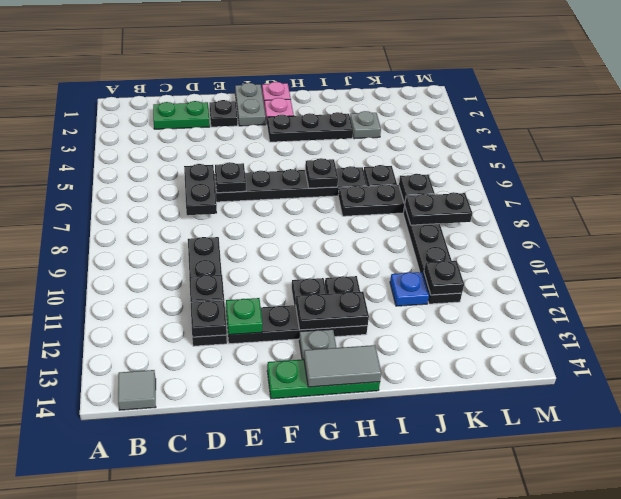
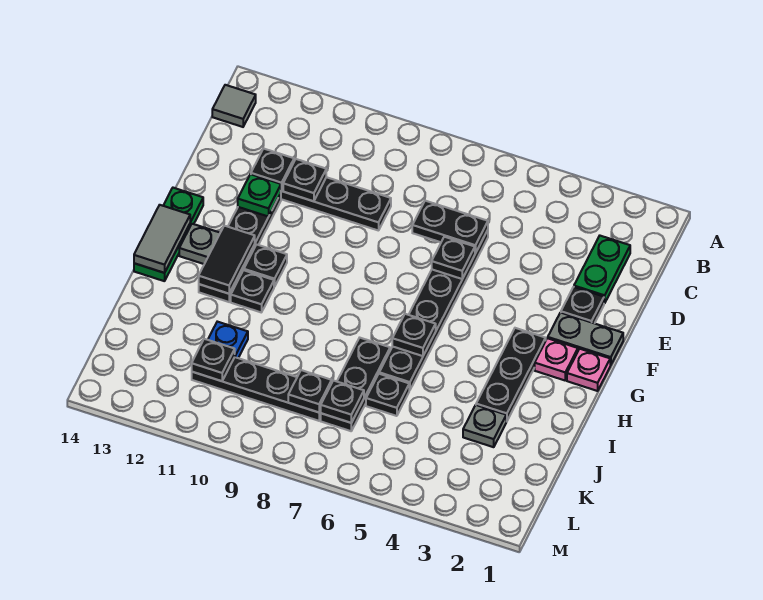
black 1x2 plate [296,292,369,330] -> black 1x2 tile [199,226,255,294]
black 1x2 plate [405,192,472,225] -> black 1x1 plate [288,370,332,412]

